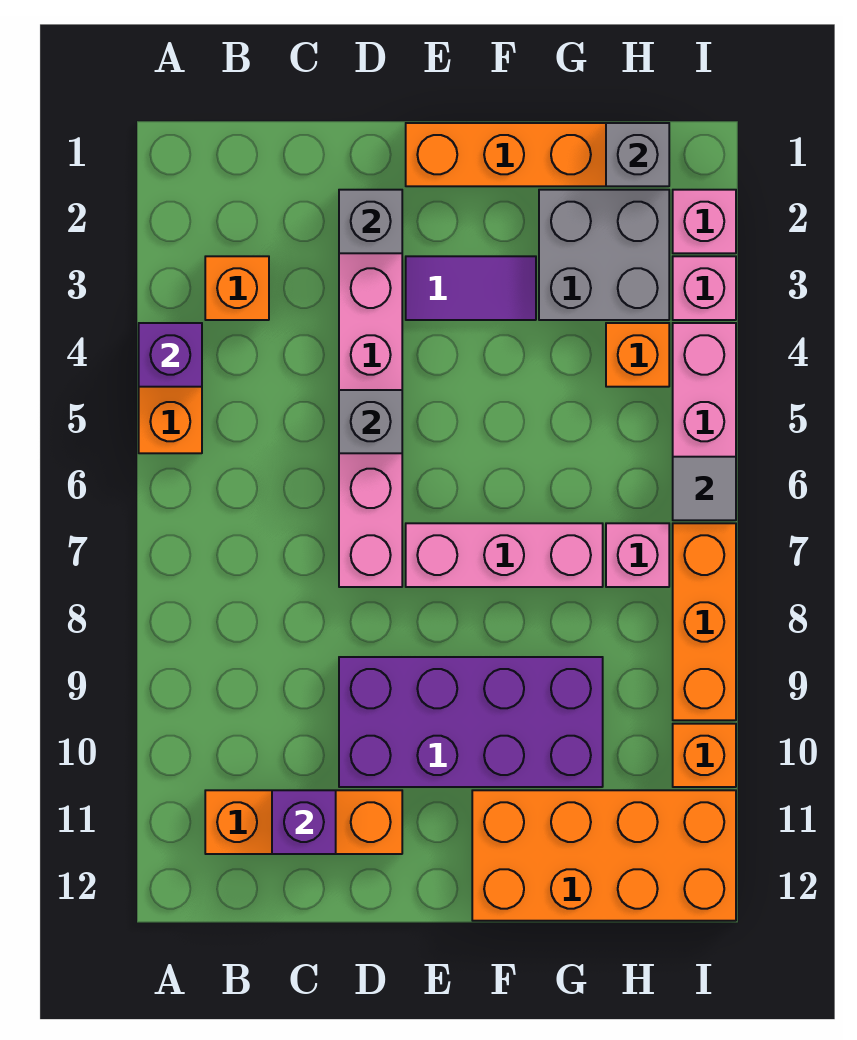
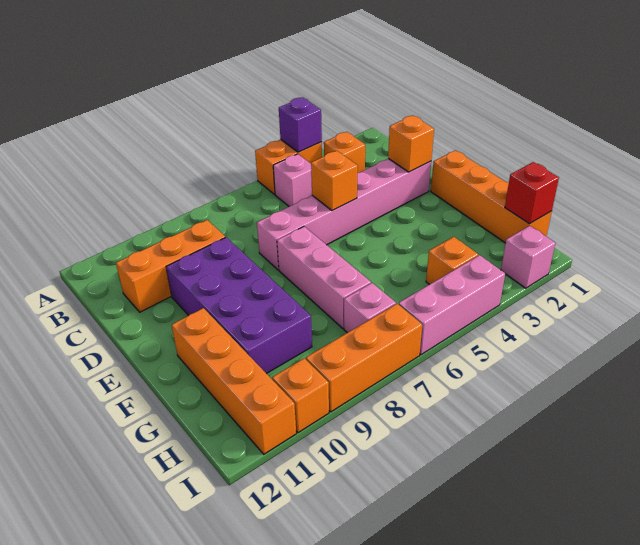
orange 1x3 brick [205,790,402,854] -> orange 1x3 brick turned to [116,220,225,312]
purple 1x1 brick [272,790,336,854] -> none
grey 1x1 brick [339,190,402,253] -> orange 1x1 brick [388,115,434,172]
grey 1x1 brick [339,390,402,453] -> orange 1x1 brick [311,151,358,211]
purple 1x2 tile [406,256,536,320] -> none
orange 2x4 brick [472,790,736,921] -> orange 1x4 brick [172,308,296,454]
grey 2x2 brick [539,190,669,320] -> none
grey 1x1 brick [606,123,669,186] -> red 1x1 brick [505,162,559,224]
pink 1x1 brick [673,256,736,320] -> pink 1x1 brick moved to [273,154,312,206]
grey 1x1 tile [673,457,736,520] -> none

